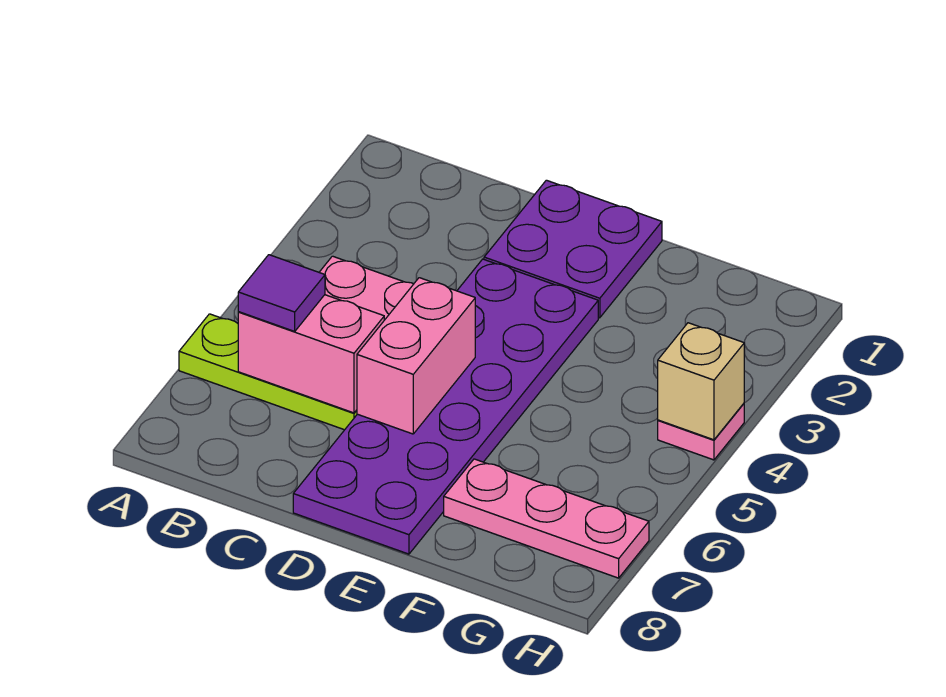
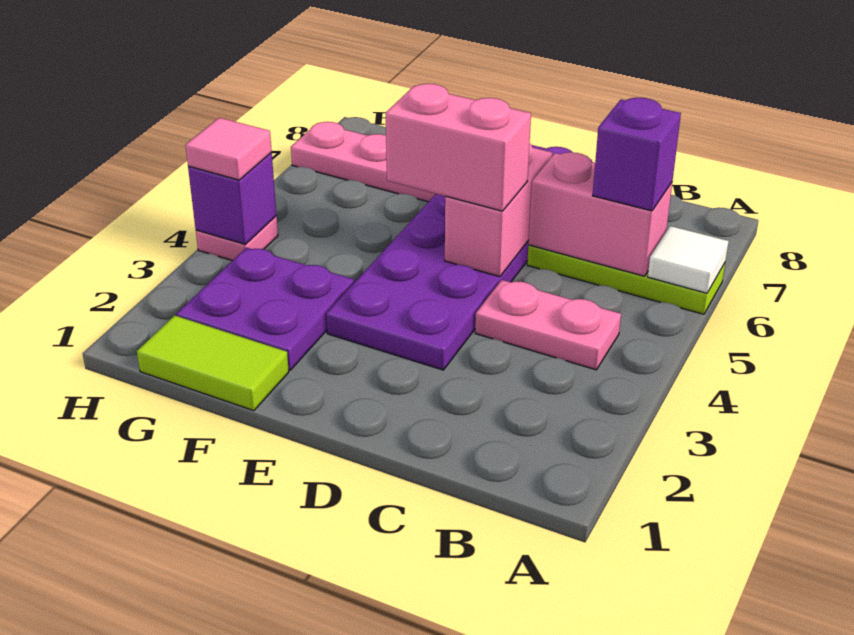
none -> white 1x1 tile [648,226,729,293]
purple 1x1 tile [238,255,325,331] -> purple 1x1 brick [593,98,681,211]
purple 2x2 plate [484,180,662,318] -> purple 2x2 plate moved to [176,248,354,370]
none -> pink 1x2 brick [386,84,531,211]
none -> lime 1x2 tile [137,315,289,411]
tan 1x1 brick [658,323,744,440] -> purple 1x1 brick [188,153,277,244]
none -> pink 1x1 tile [185,118,272,180]

